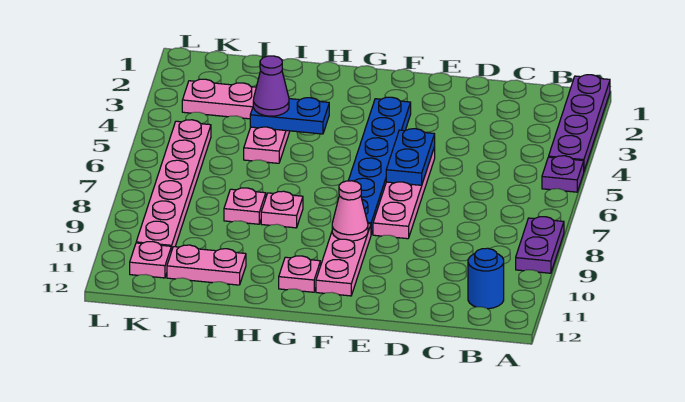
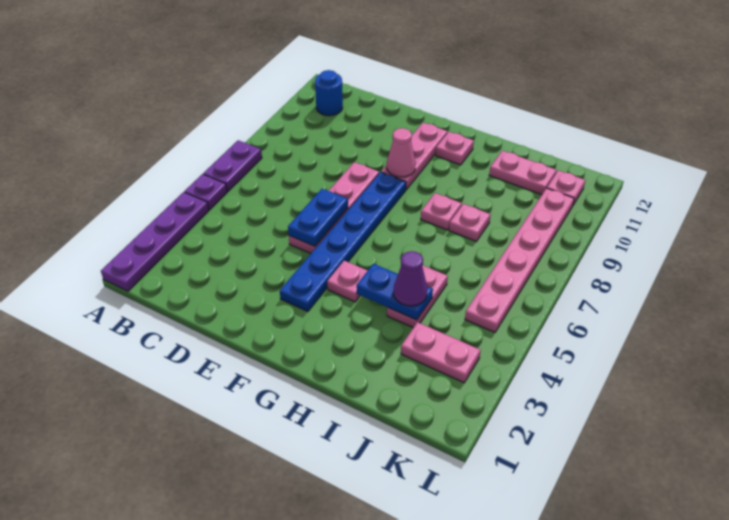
purple 1x2 plate [516,217,564,273] -> purple 1x2 plate moved to [203,140,262,192]
none -> pink 1x1 plate [327,261,368,302]

